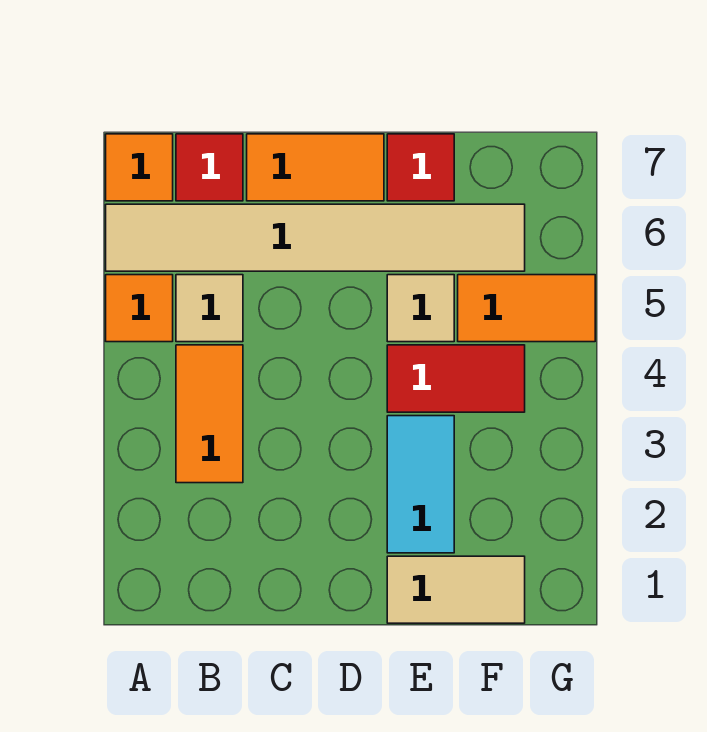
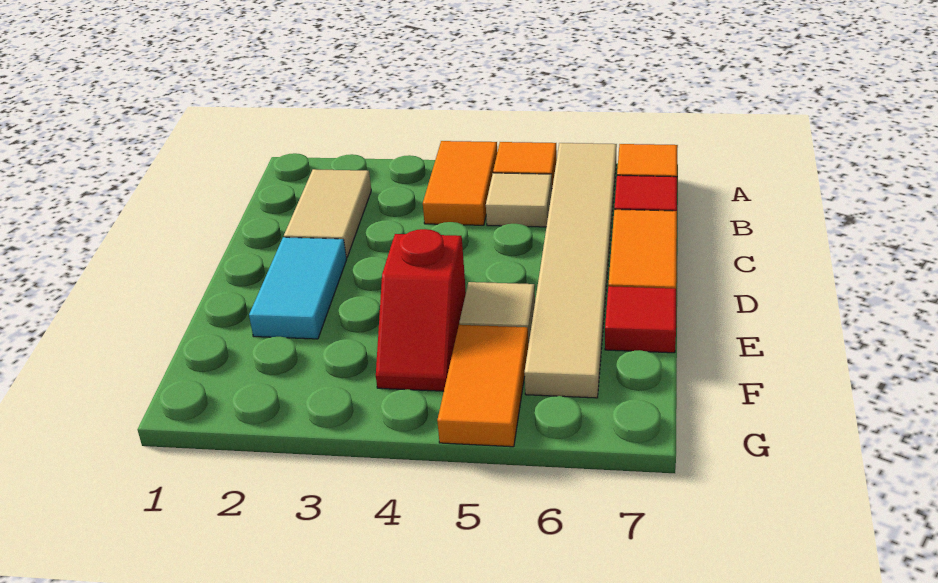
orange 1x2 tile [176,345,243,483] -> orange 1x2 tile turned to [423,141,497,225]
tan 1x2 tile [387,556,525,623] -> tan 1x2 tile moved to [284,169,371,258]
cyan 1x2 tile [387,416,454,553] -> cyan 1x2 tile turned to [249,237,346,339]
red 1x2 tile [387,345,525,412] -> red 1x2 slope [376,229,466,391]

